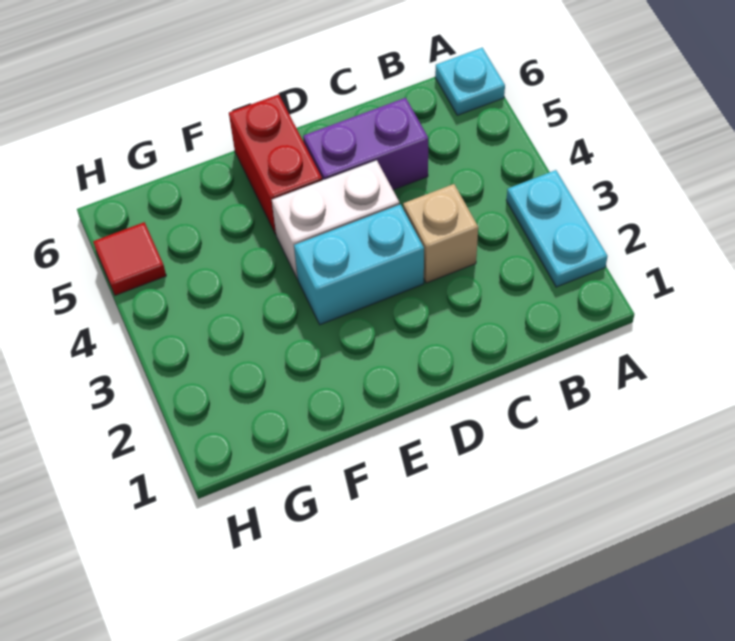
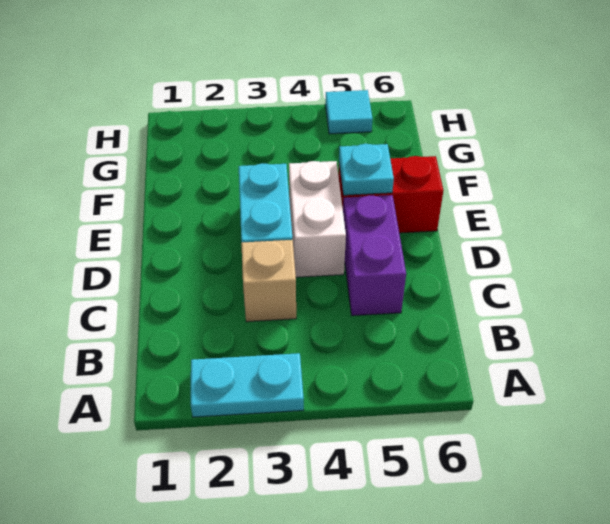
cyan 1x1 plate [435,48,505,115] -> cyan 1x1 plate moved to [339,144,394,195]
red 1x1 tile [93,222,166,295] -> cyan 1x1 tile [325,90,373,134]

